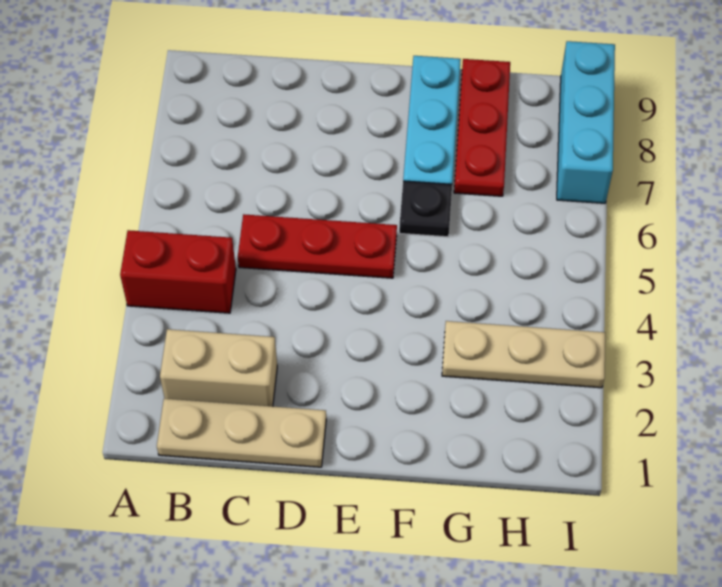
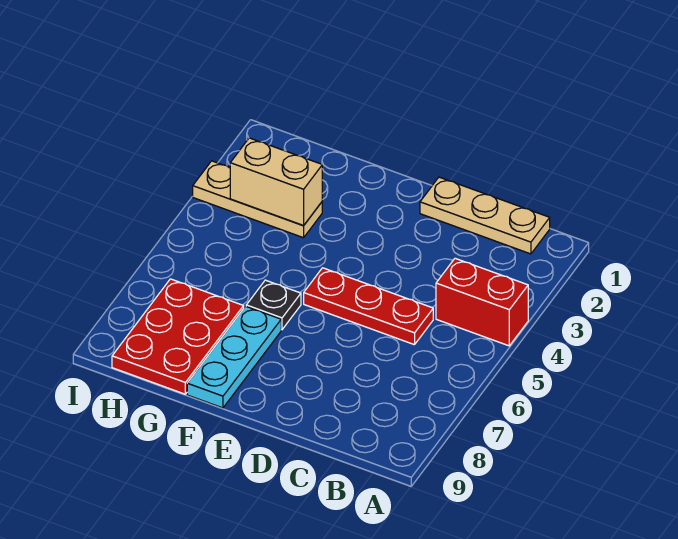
tan 1x2 brick [160,329,277,406] -> tan 1x2 brick moved to [230,138,322,225]
red 1x3 plate [454,59,510,196] -> red 2x3 plate [112,279,244,394]
cyan 1x3 brick [557,41,615,203] -> none

